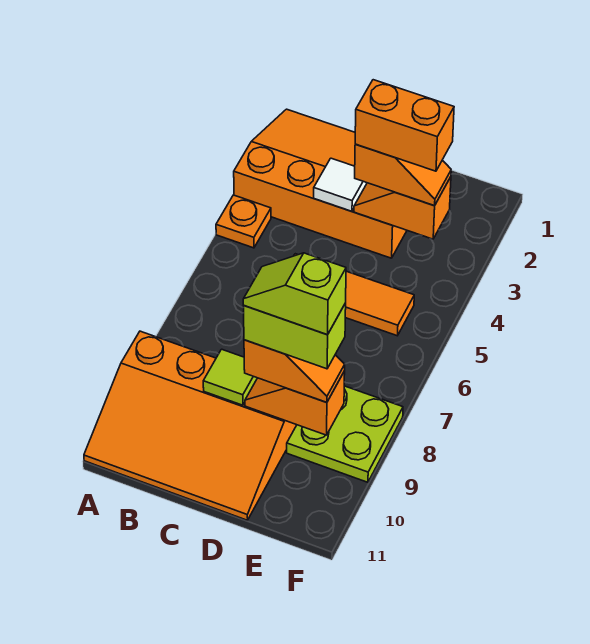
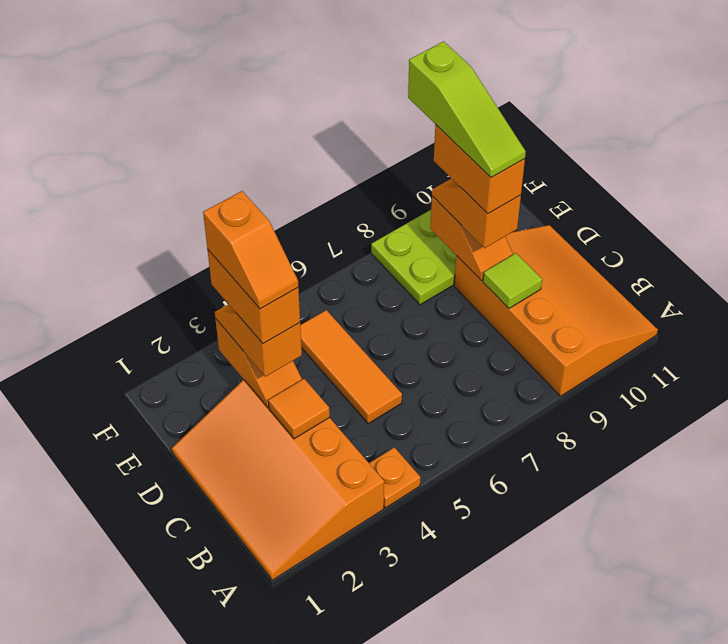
white 1x1 tile [314,158,367,211] -> orange 1x1 tile [268,379,330,439]
none -> orange 1x2 slope [203,191,298,309]
lime 1x2 brick [244,303,346,369] -> orange 1x2 brick [434,125,525,214]
lime 1x2 slope [243,253,346,335] -> lime 1x3 slope [408,41,526,178]

